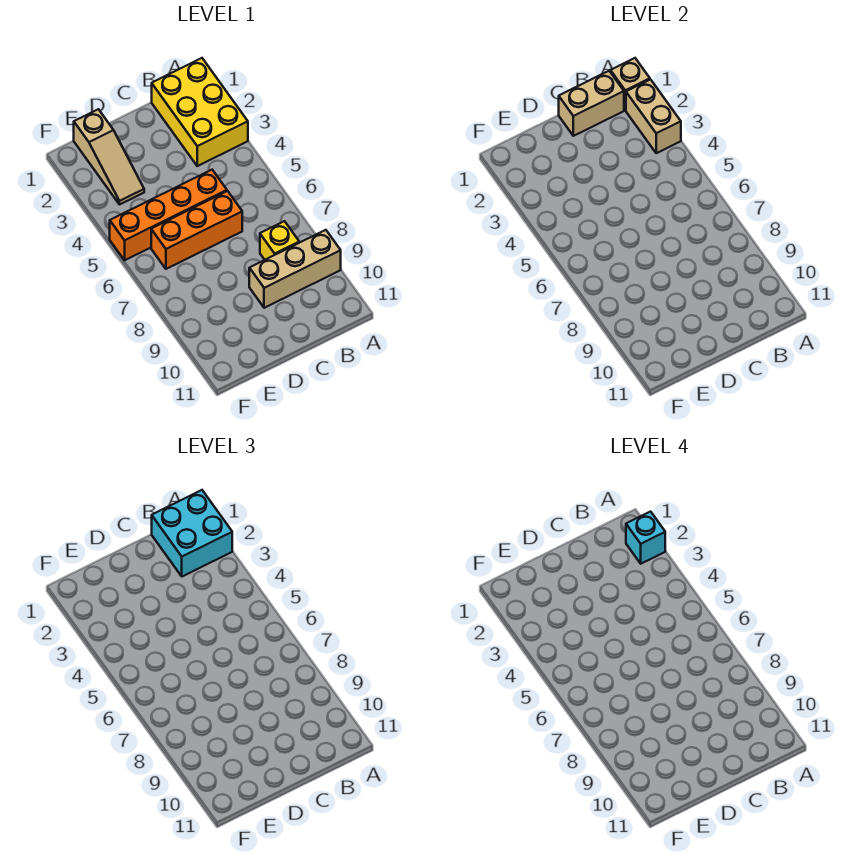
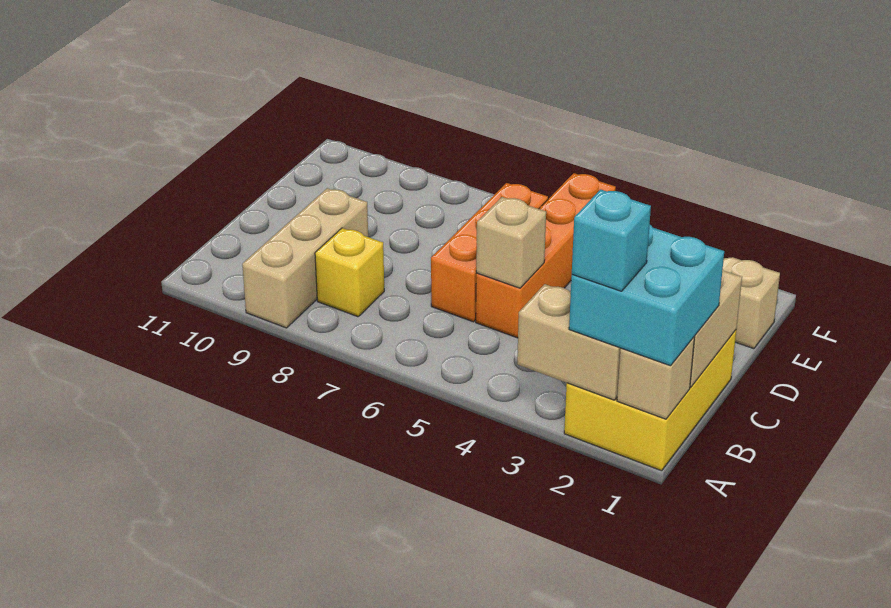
yellow 2x3 brick [152,58,248,166] -> yellow 2x3 brick turned to [564,330,736,471]
none -> tan 1x1 brick [476,197,546,288]

